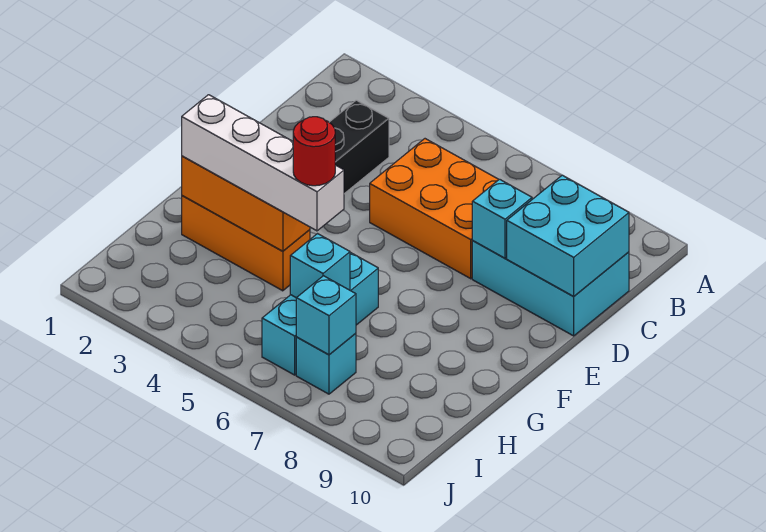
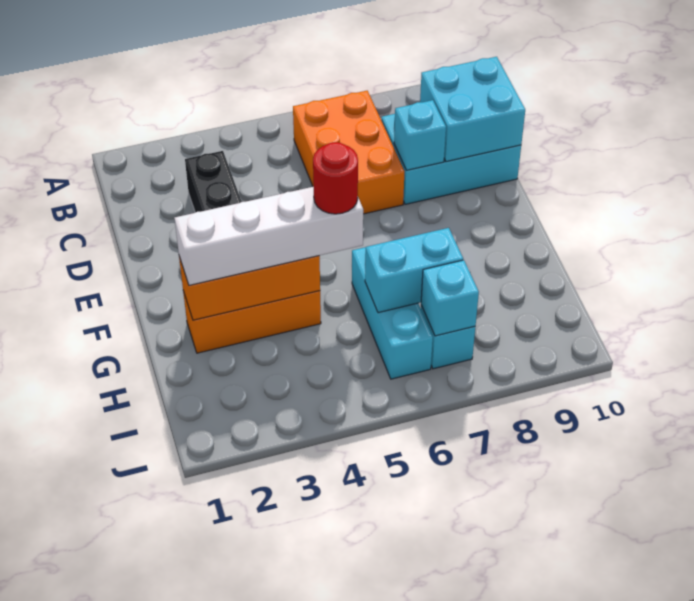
orange 2x3 brick [370,139,499,279] -> orange 2x3 brick turned to [293,91,405,214]
cyan 1x1 brick [290,234,350,298] -> cyan 1x2 brick [365,228,463,313]

